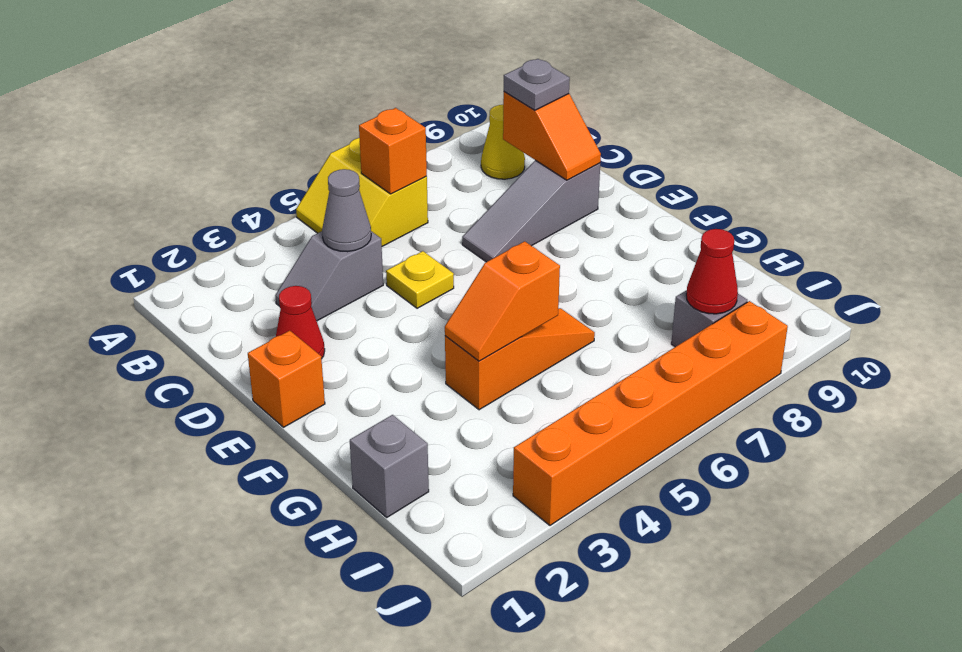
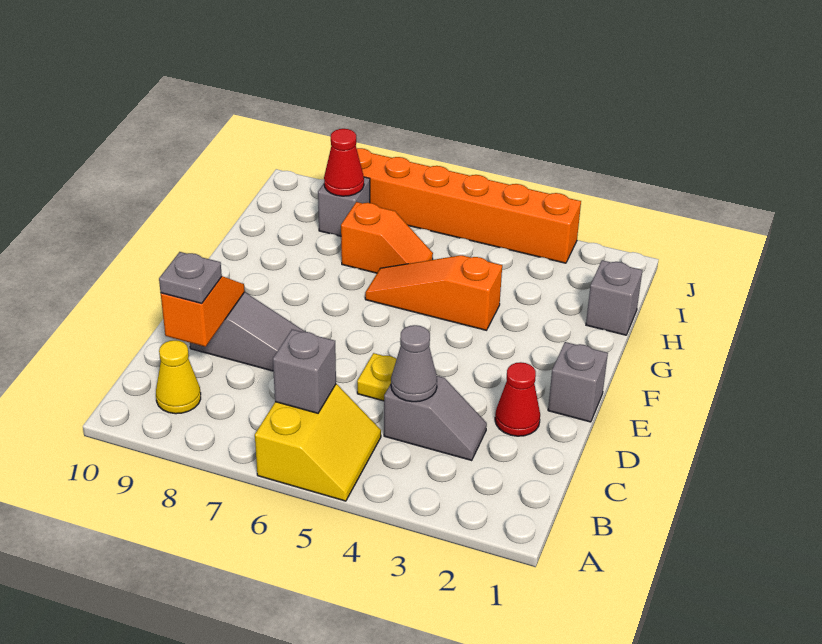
orange 1x1 brick [359,108,427,194] -> grey 1x1 brick [273,329,336,413]
orange 1x1 brick [248,331,325,427] -> grey 1x1 brick [548,342,608,422]
orange 1x2 slope [445,241,560,361] -> orange 1x2 slope moved to [341,202,433,273]

